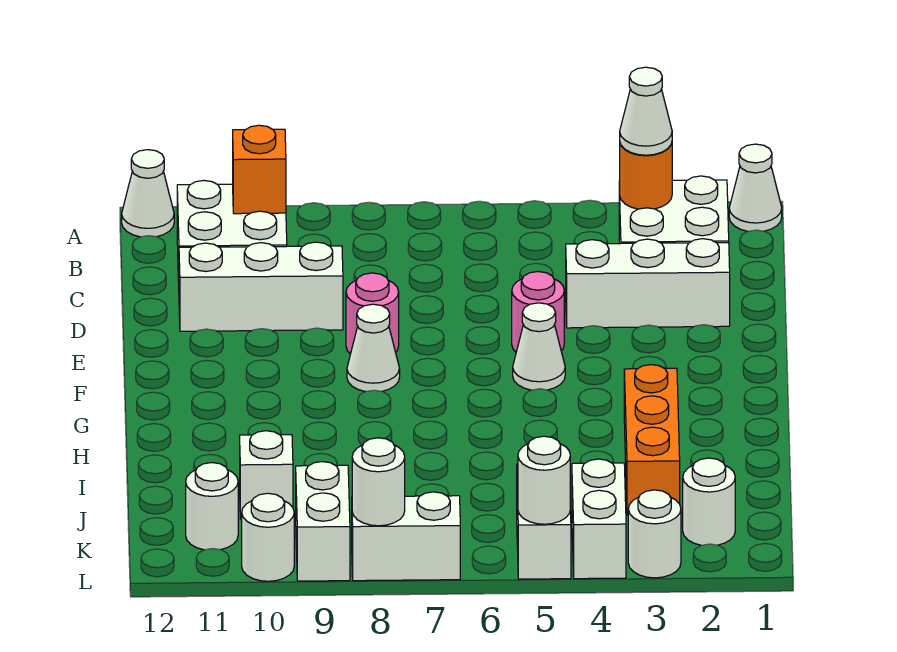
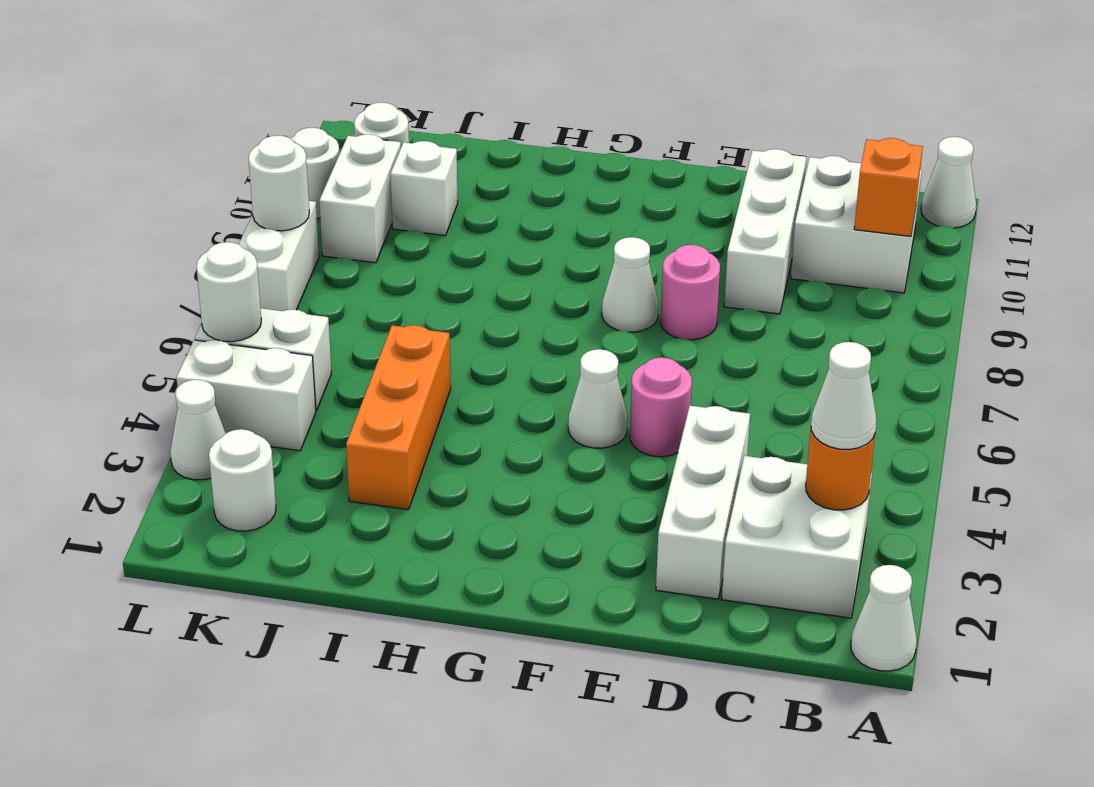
orange 1x3 brick [624,365,680,515] -> orange 1x3 brick turned to [346,325,451,510]
white 1x2 brick [296,462,350,581] -> white 1x2 brick turned to [319,134,401,263]
white 1x1 round brick [628,490,681,578] -> white 1x1 cone [170,380,226,480]

